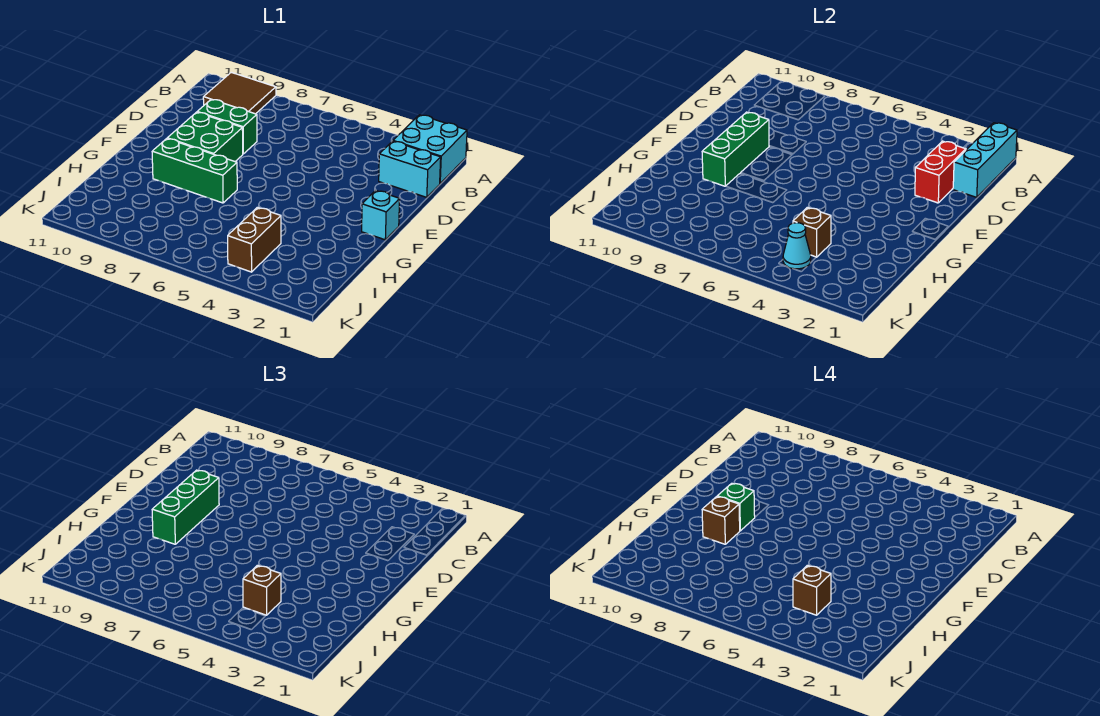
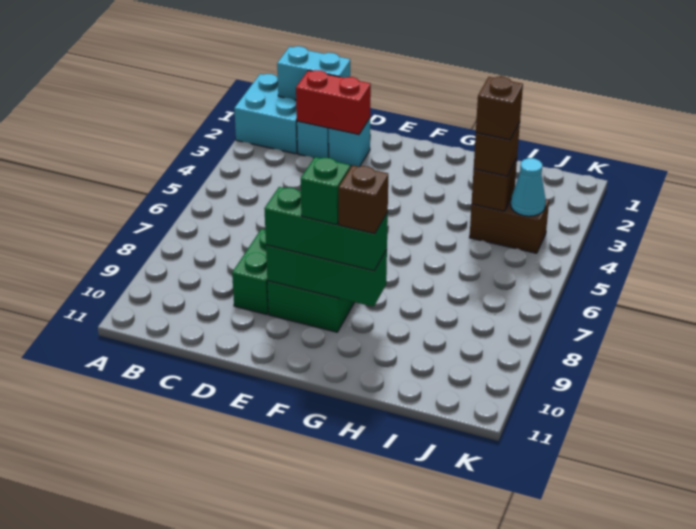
cyan 1x3 brick [953,123,1017,197] -> cyan 1x2 brick [277,46,350,100]
brown 2x2 tile [203,72,276,114] -> none
cyan 1x1 brick [362,191,400,240] -> cyan 1x1 brick moved to [329,119,370,167]
green 1x3 brick [152,139,237,203] -> none

